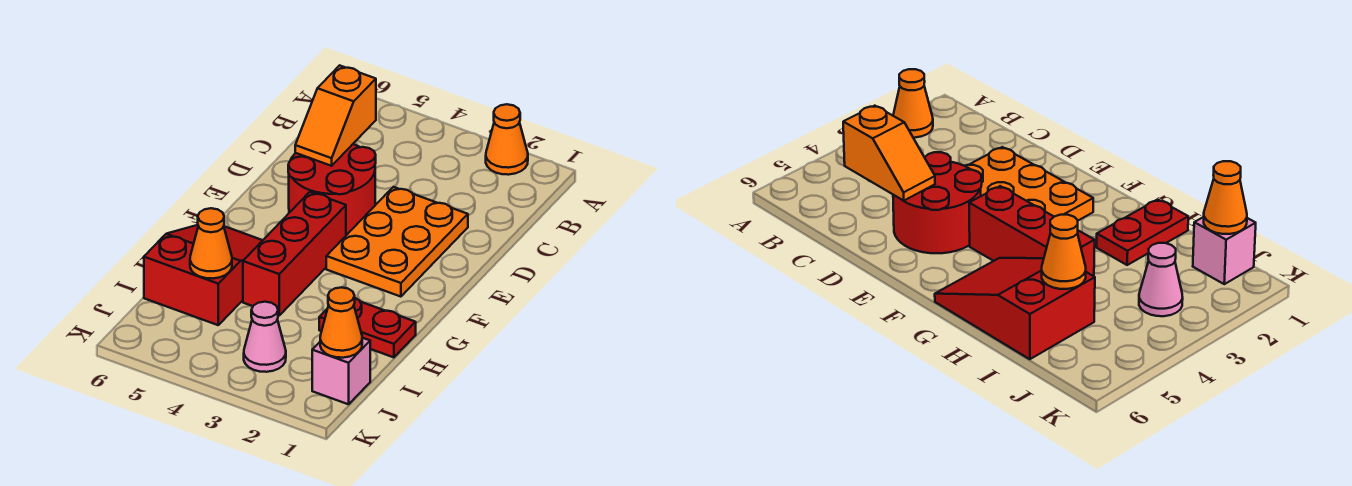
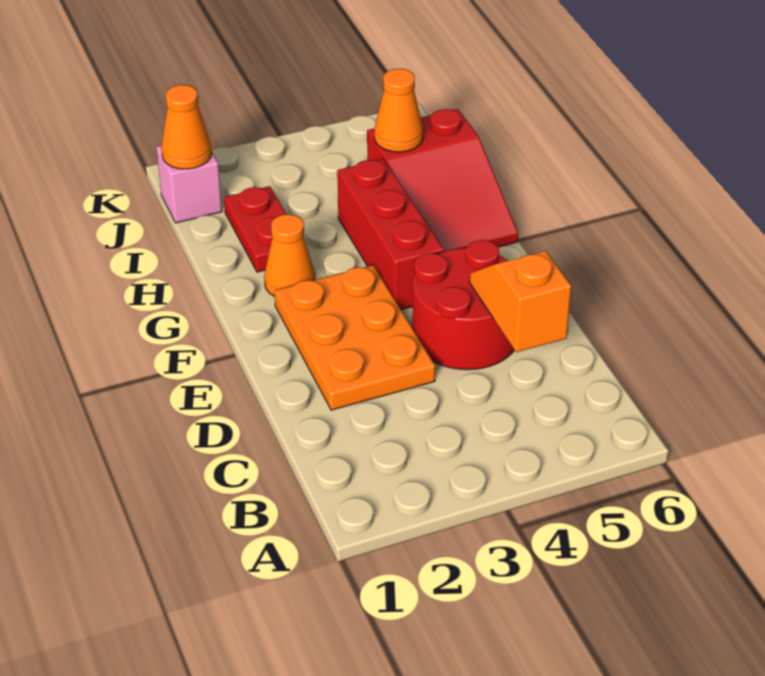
orange 1x1 cone [486,104,528,175] -> orange 1x1 cone moved to [264,214,315,296]
red 1x2 plate [319,298,416,357] -> red 1x2 plate turned to [224,186,286,272]
pink 1x1 cone [244,302,286,372] -> none

